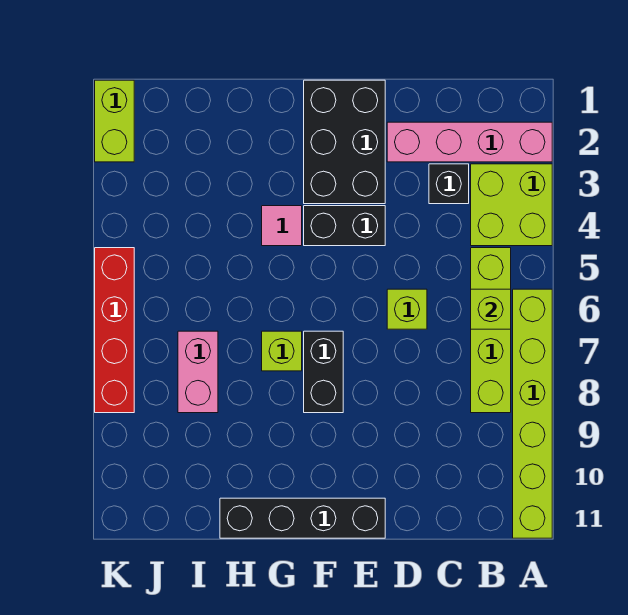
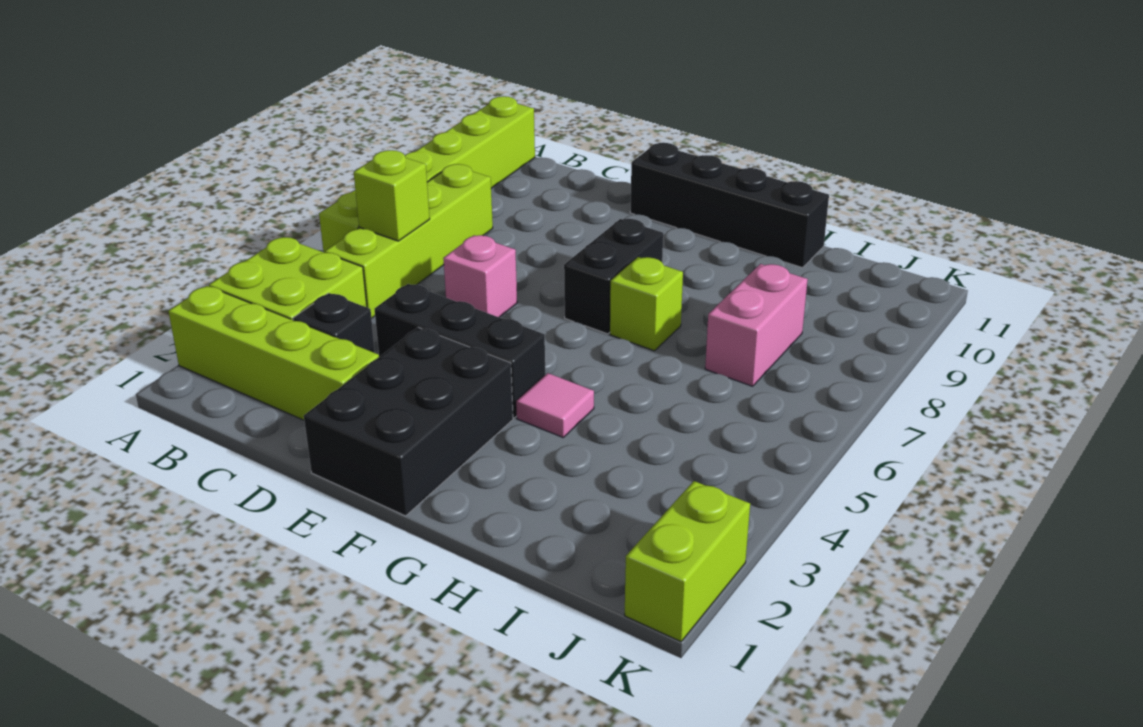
pink 1x4 brick [387,122,552,162] -> lime 1x4 brick [168,286,379,420]
lime 1x1 brick [387,289,427,329] -> pink 1x1 brick [443,235,517,317]
black 1x2 brick [304,206,385,246] -> black 1x3 brick [374,284,545,418]
red 1x4 brick [95,248,134,413] -> none

